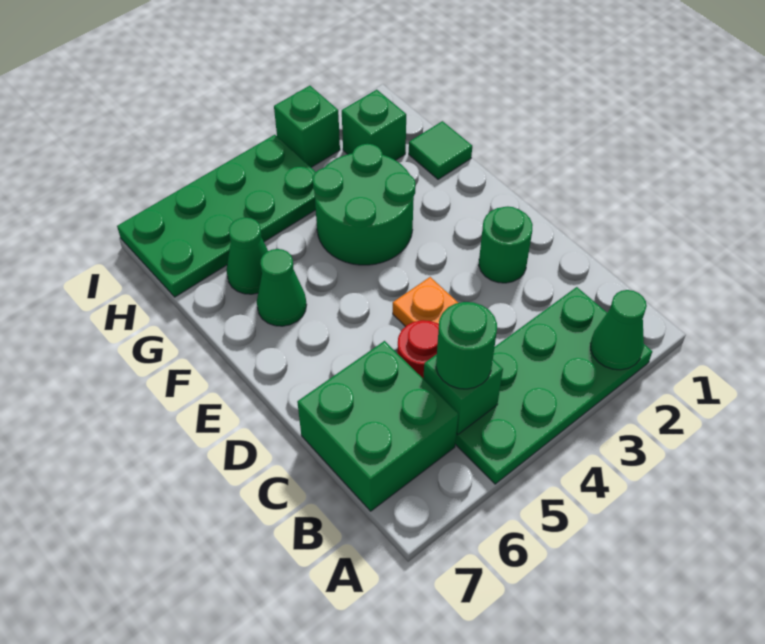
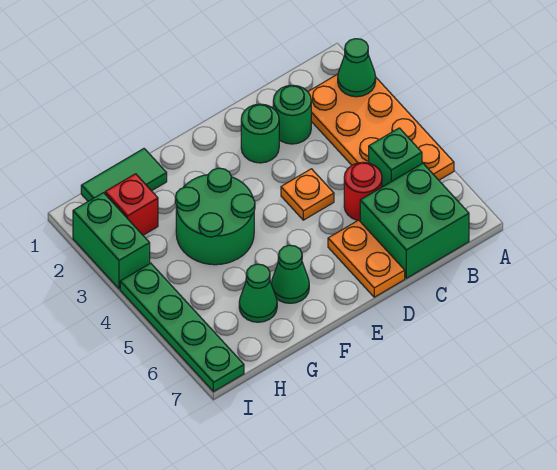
green 2x4 plate [455,287,652,484] -> orange 2x4 plate [308,74,454,180]
green 1x1 round brick [436,302,497,389] -> green 1x1 round brick moved to [273,85,311,144]
none -> orange 1x2 plate [328,220,405,297]
green 1x1 tile [409,121,472,179] -> green 1x2 tile [81,149,167,201]
green 1x1 brick [342,90,406,160] -> red 1x1 brick [105,174,158,235]
green 2x4 plate [117,135,316,297] -> green 1x4 plate [120,263,244,392]
green 1x1 brick [274,86,340,167] -> green 1x2 brick [73,193,150,289]

